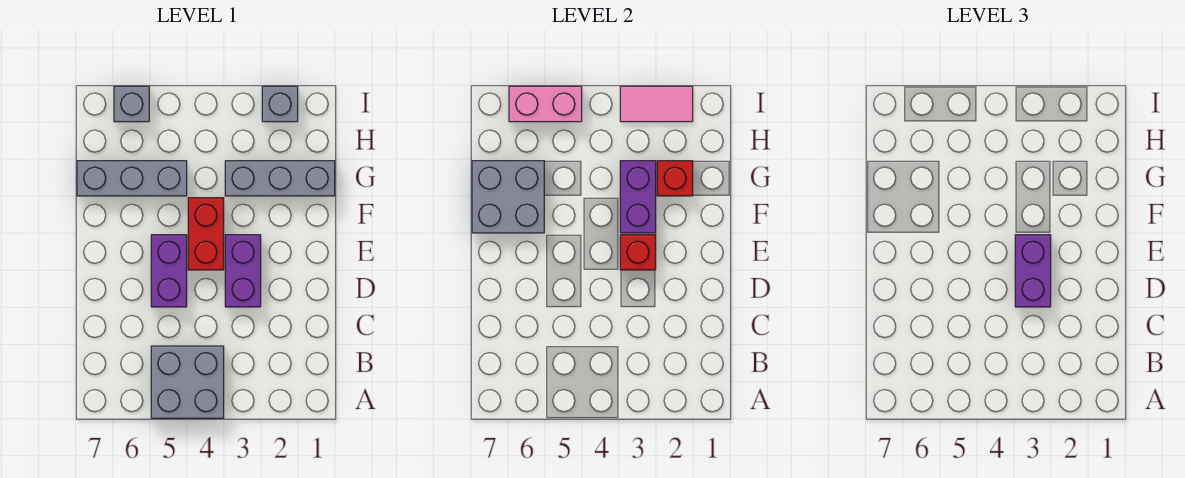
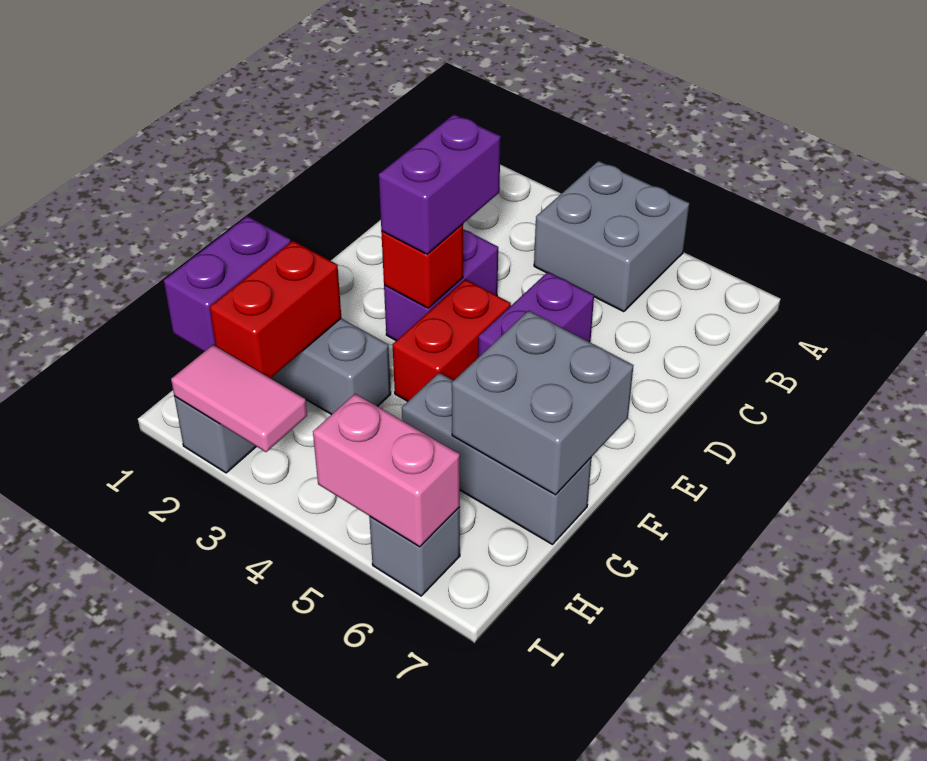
purple 1x2 brick [620,161,656,233] -> purple 1x2 brick moved to [164,216,291,352]
red 1x1 brick [657,161,693,196] -> red 1x2 brick [210,241,341,378]

